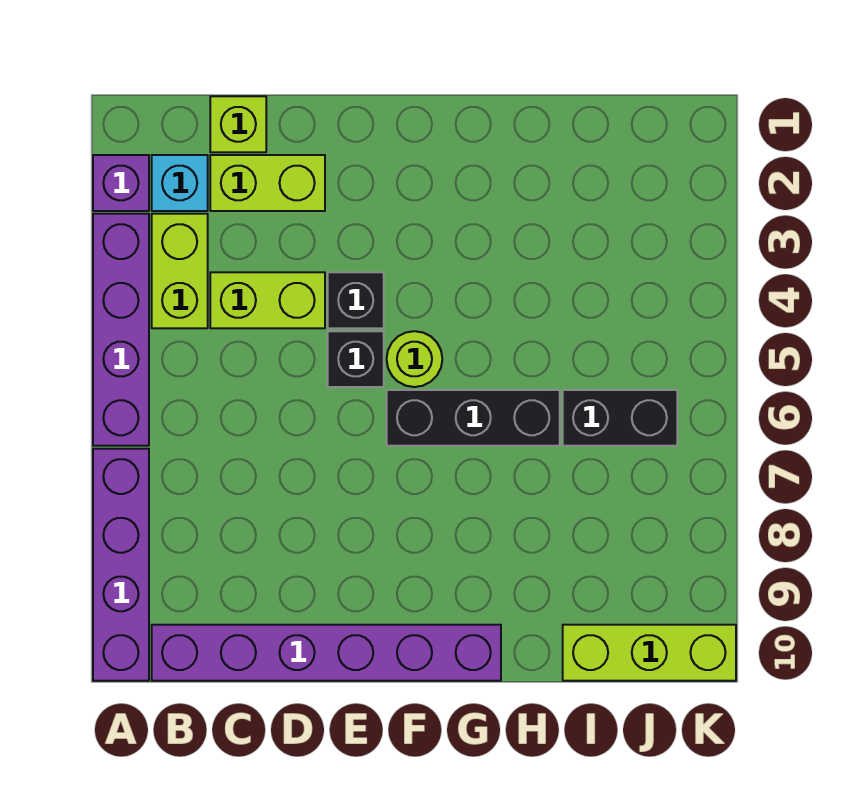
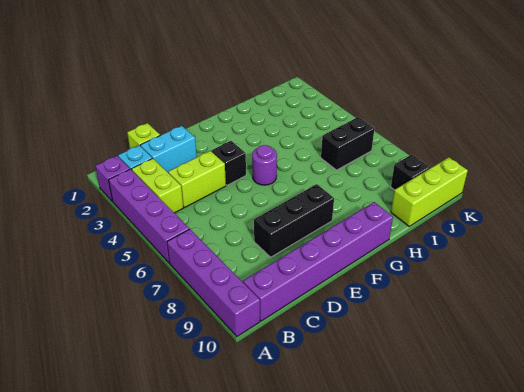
lime 1x2 brick [210,155,325,211] -> cyan 1x2 brick [140,126,197,172]
black 1x1 brick [328,331,384,387] -> black 1x1 brick moved to [391,155,430,190]
lime 1x1 round brick [387,331,442,387] -> purple 1x1 round brick [252,145,277,185]
black 1x3 brick [387,390,560,446] -> black 1x3 brick moved to [254,184,334,257]

